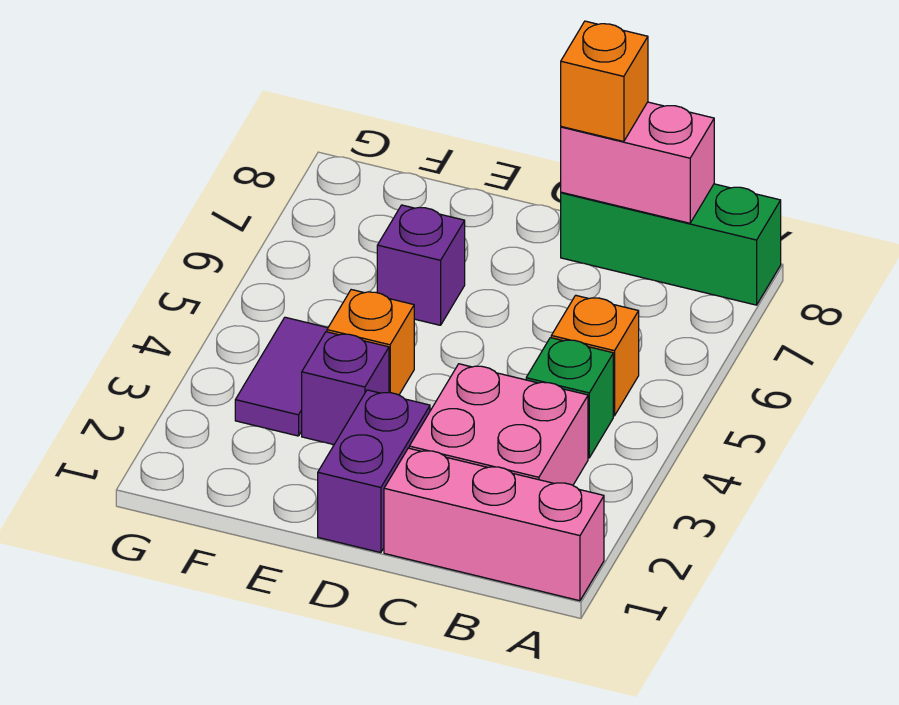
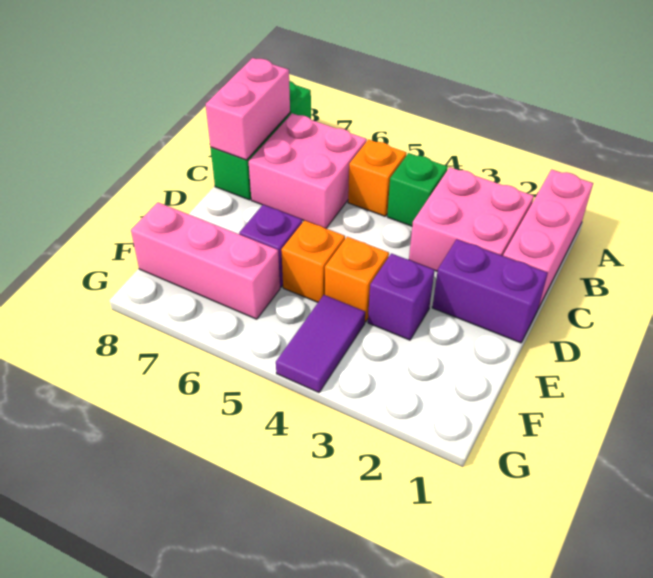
none -> pink 2x2 brick [249,113,367,228]
orange 1x1 brick [561,21,648,142] -> orange 1x1 brick moved to [281,220,345,302]
purple 1x2 tile [235,317,328,436] -> purple 1x2 tile turned to [276,295,365,392]
none -> pink 1x3 brick [131,202,280,319]

